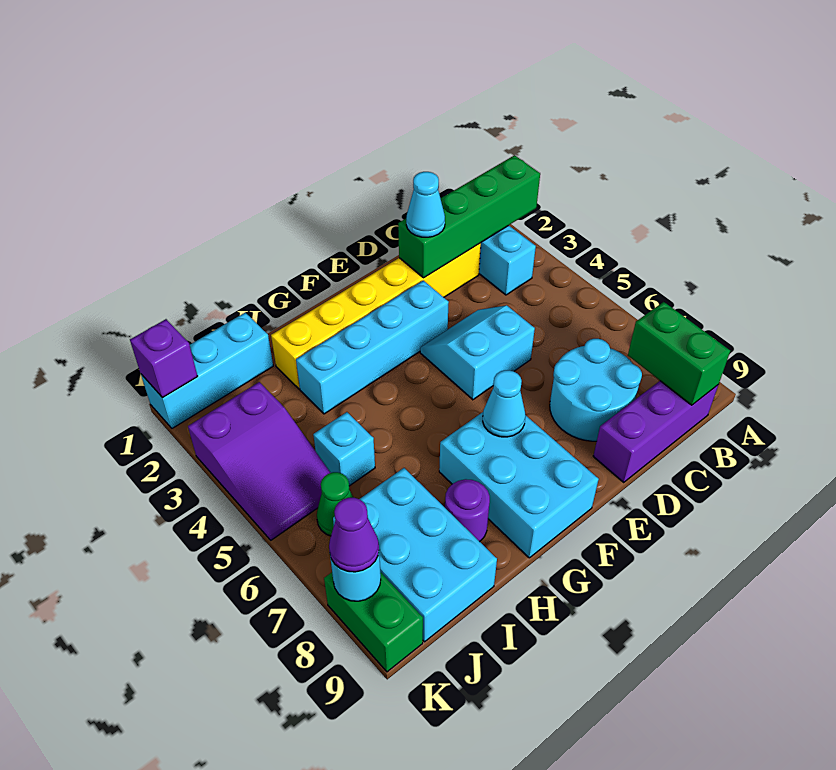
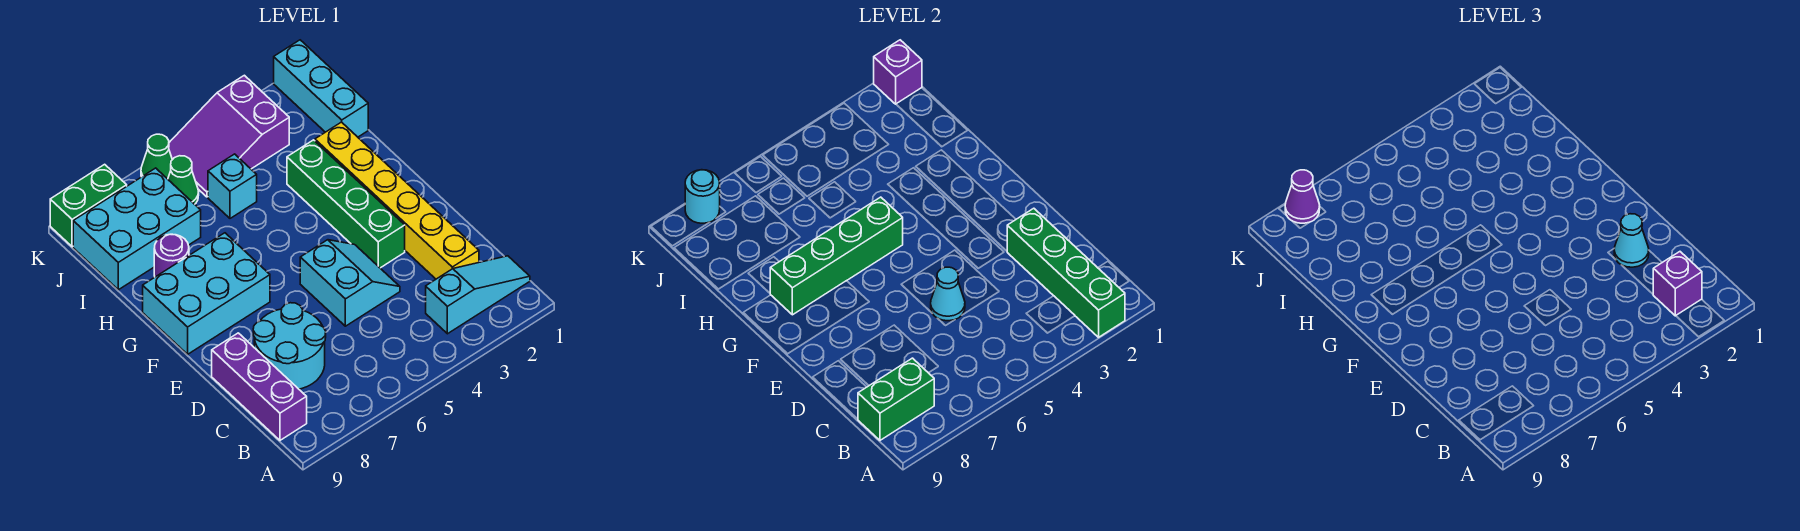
none -> purple 1x1 brick [1653,252,1702,316]
cyan 1x4 brick [296,281,449,414] -> green 1x4 brick [287,140,405,268]
cyan 1x1 cone [483,370,525,437] -> cyan 1x1 cone moved to [931,267,965,321]
none -> green 1x4 brick [770,197,903,315]
none -> green 1x1 cone [141,134,172,179]

